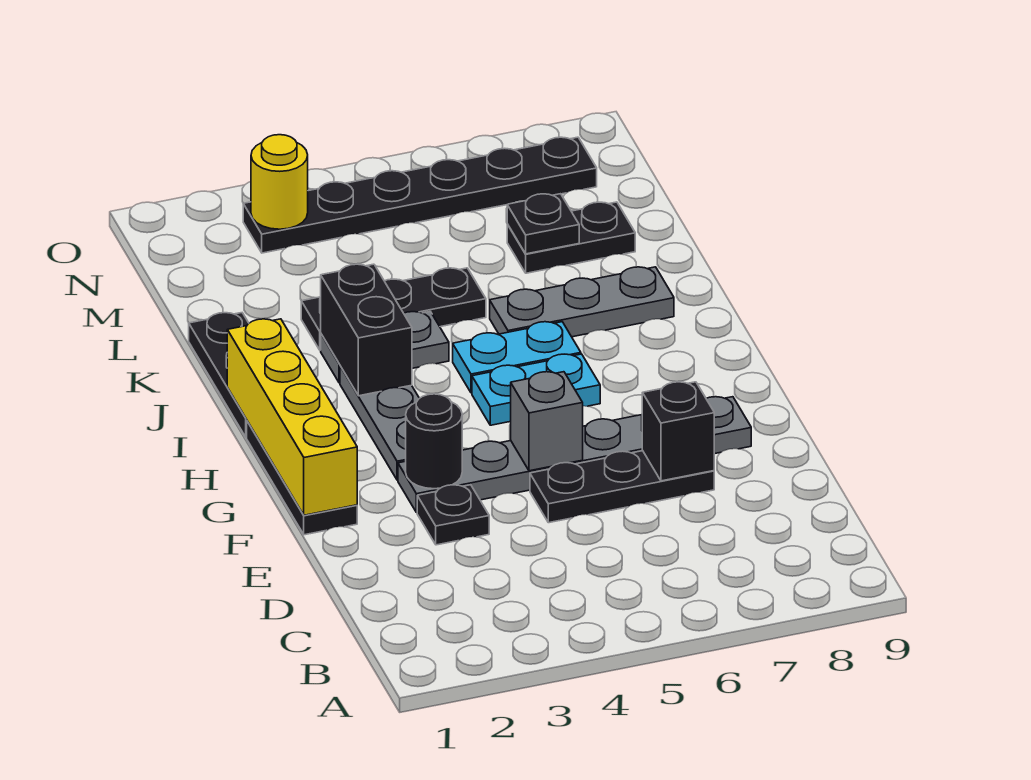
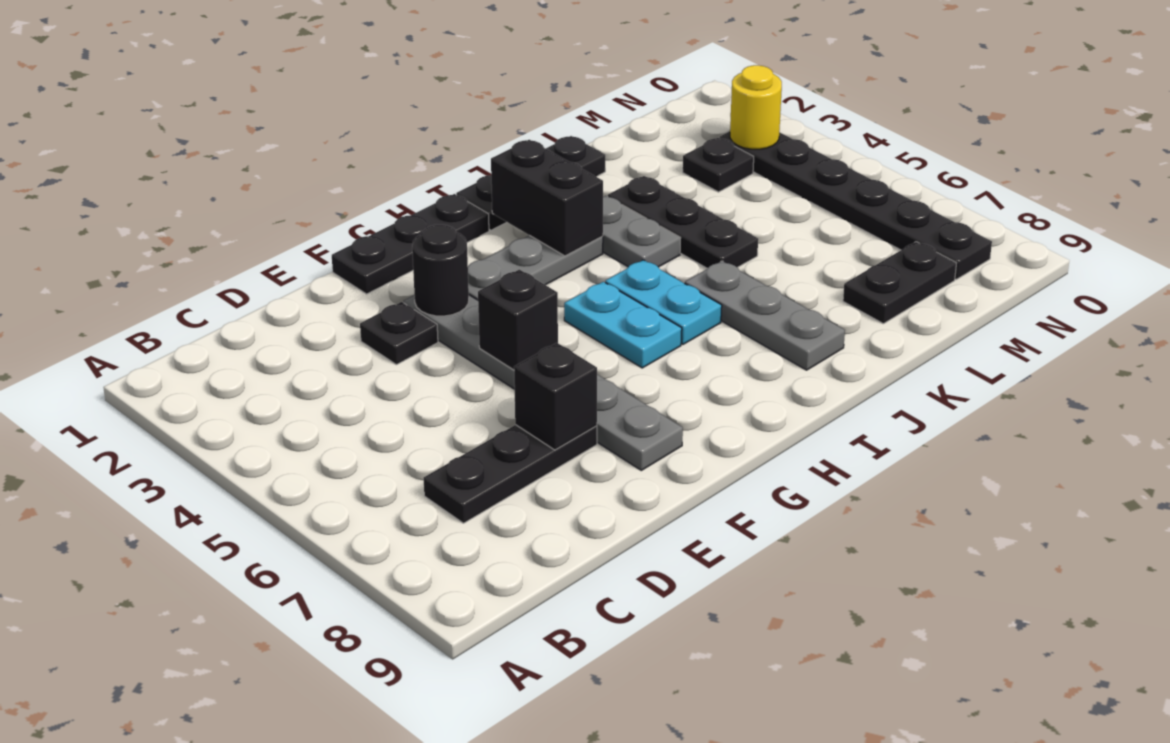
black 1x3 plate [530,451,714,523] -> black 1x3 plate turned to [424,425,597,523]
yellow 1x4 brick [227,319,357,515] -> none
grey 1x1 brick [511,372,583,471] -> black 1x1 brick [478,270,558,370]
black 1x2 brick [321,264,412,396] -> black 1x2 brick turned to [491,140,603,256]
black 1x2 plate [507,202,635,273] -> black 1x2 plate turned to [843,242,956,324]
black 1x1 plate [507,194,579,254] -> black 1x1 plate moved to [683,138,754,192]

